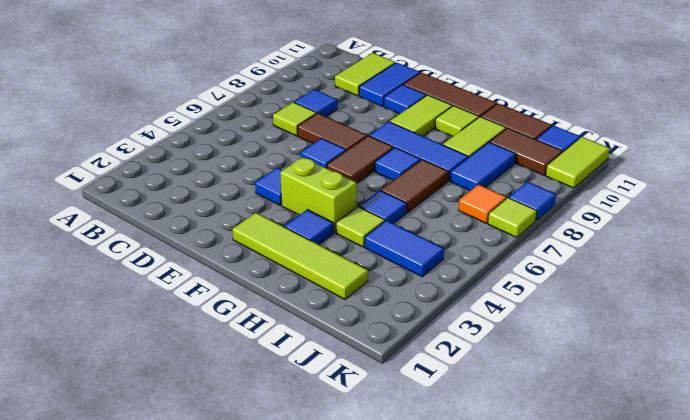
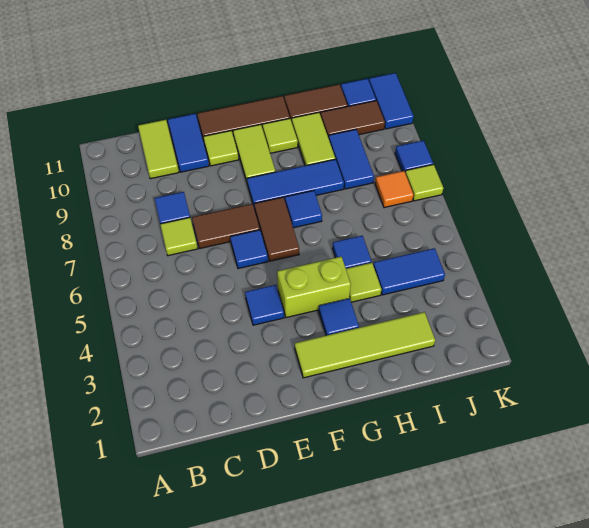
blue 1x1 tile [384,85,426,114] -> lime 1x1 tile [203,131,239,166]
brown 1x2 tile [381,159,449,213] -> none
lime 1x2 tile [546,137,610,188] -> blue 1x2 tile [369,73,414,129]

